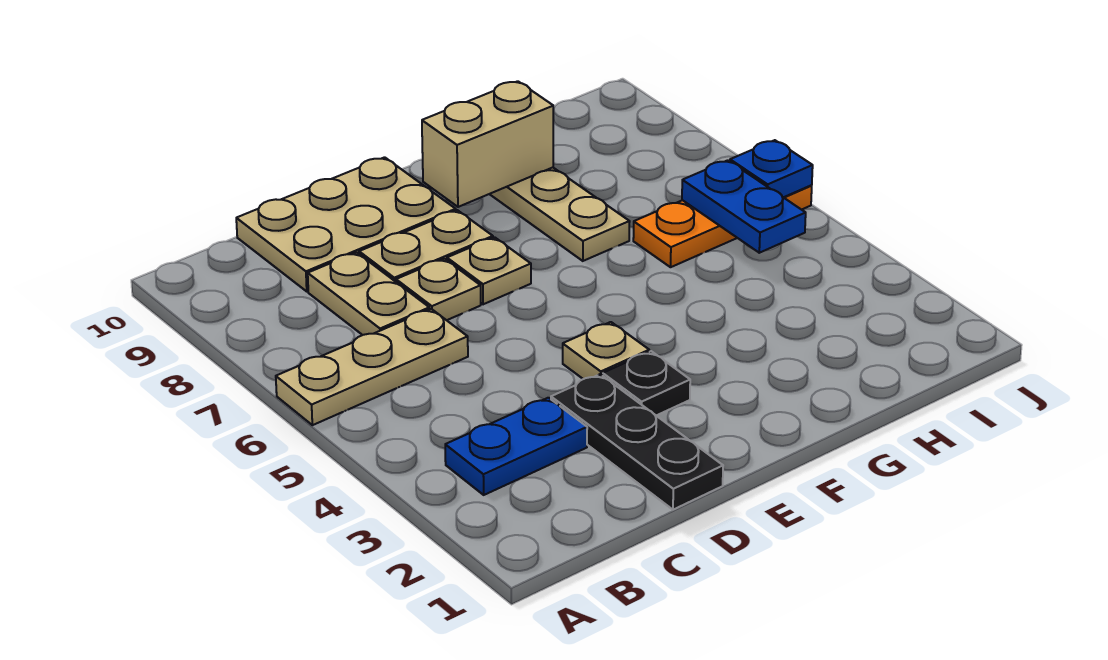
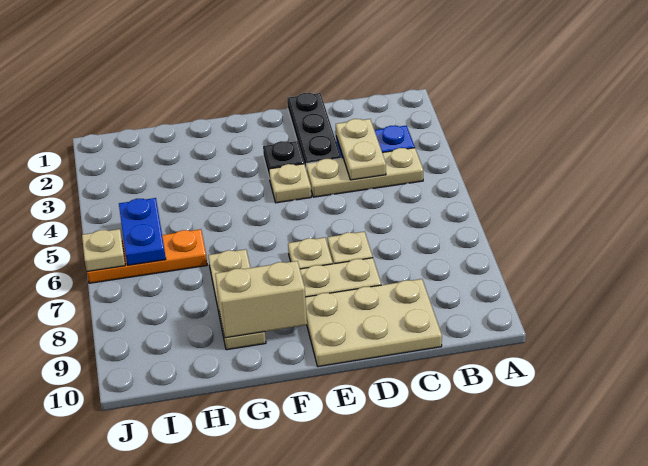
tan 1x3 plate [276,309,468,425] -> tan 1x3 plate moved to [306,148,423,197]
tan 1x2 plate [308,252,429,335] -> tan 1x2 plate moved to [336,119,386,180]
blue 1x1 plate [730,140,813,197] -> tan 1x1 plate [82,229,125,271]

